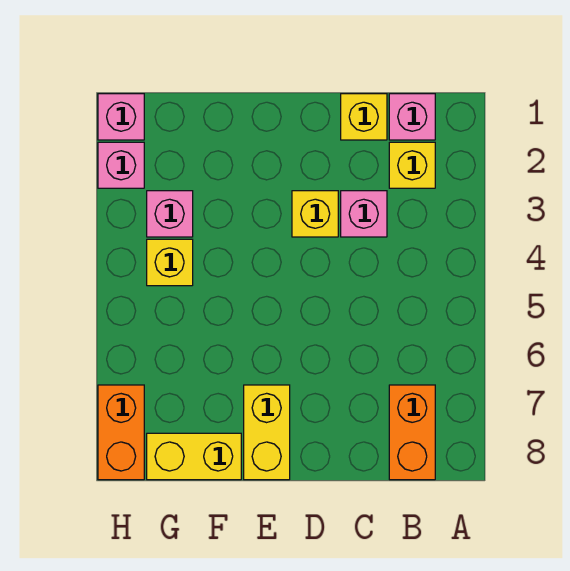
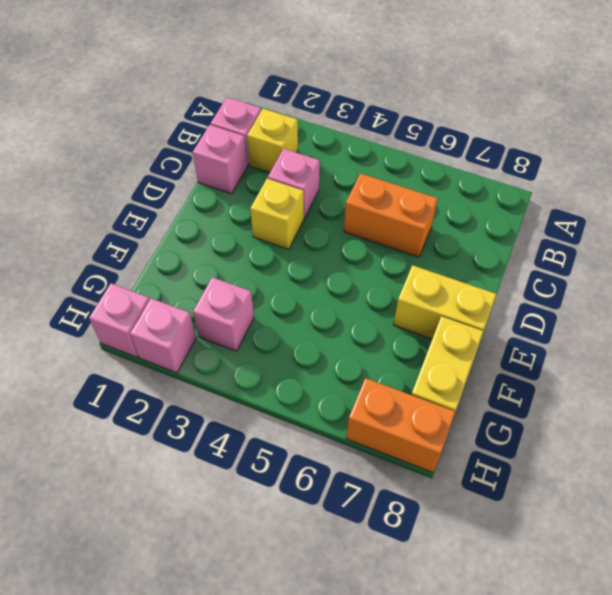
orange 1x2 brick [389,385,435,480] -> orange 1x2 brick moved to [344,173,438,257]
yellow 1x1 brick [341,94,387,140] -> pink 1x1 brick [193,125,247,194]
yellow 1x1 brick [147,239,193,286] -> none

